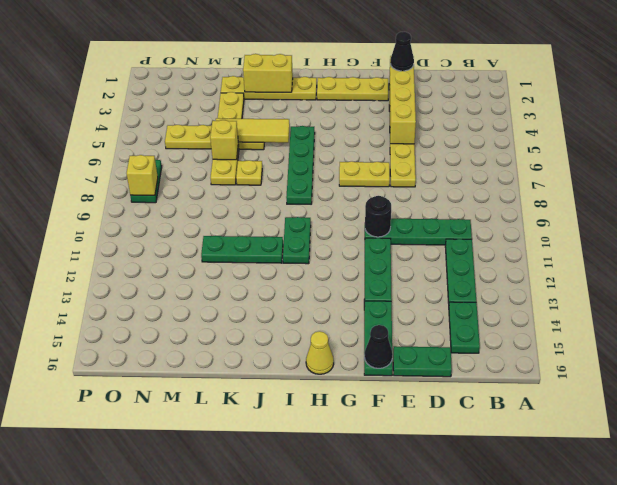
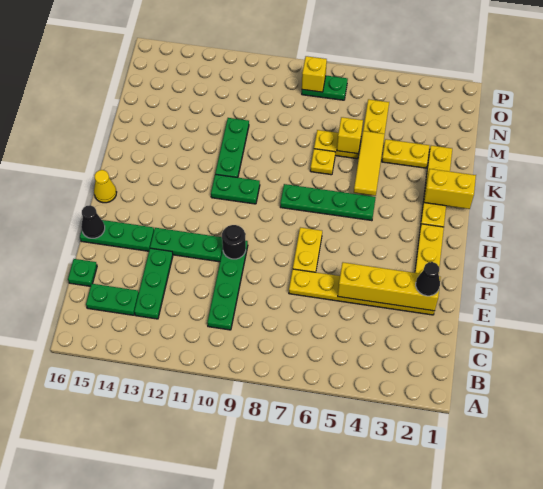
green 1x3 plate [445,239,476,303] -> green 1x3 plate turned to [134,248,173,319]
green 1x2 plate [393,346,452,377] -> green 1x1 plate [68,259,97,286]
yellow 1x2 brick [243,54,293,92] -> yellow 1x2 brick turned to [424,169,476,209]

